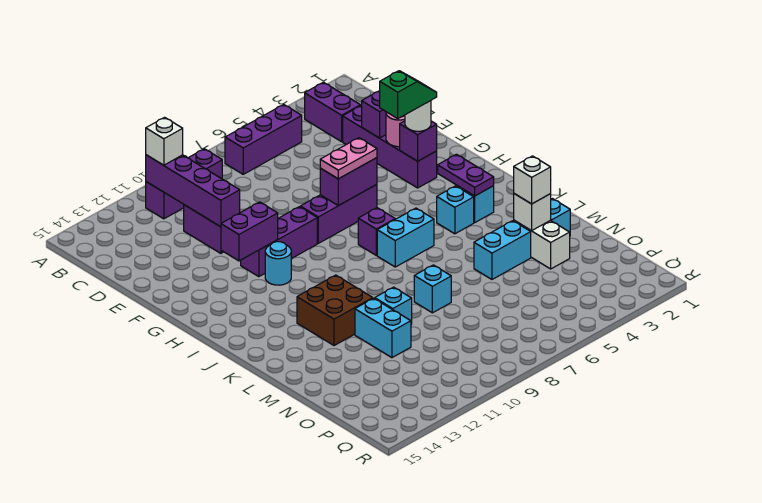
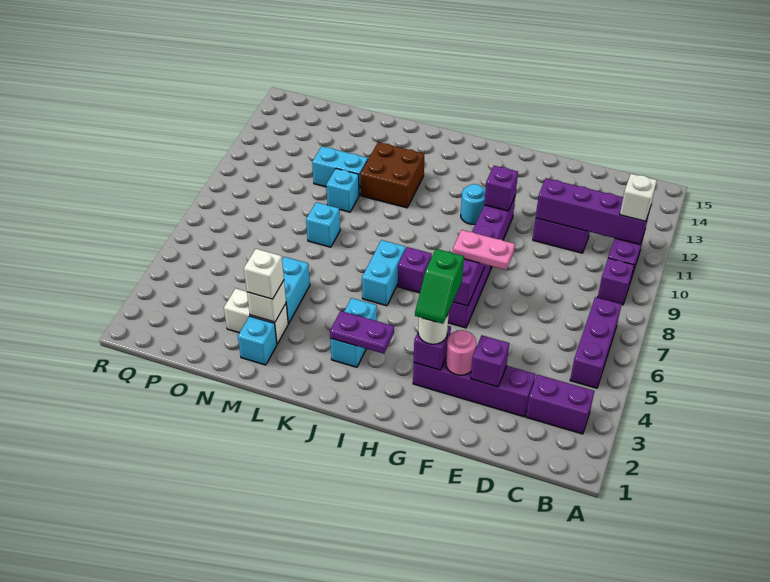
pink 1x2 plate [320,138,377,179] -> pink 1x2 plate turned to [453,230,515,270]
purple 1x2 brick [221,202,278,261] -> purple 1x1 brick [484,166,518,211]

